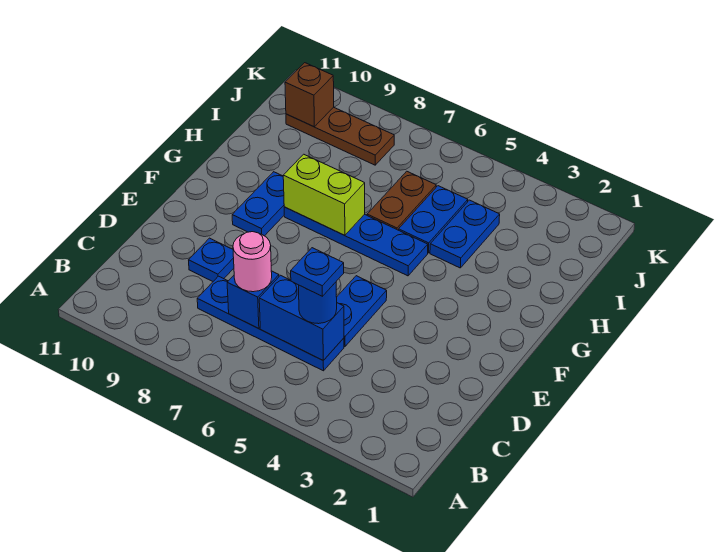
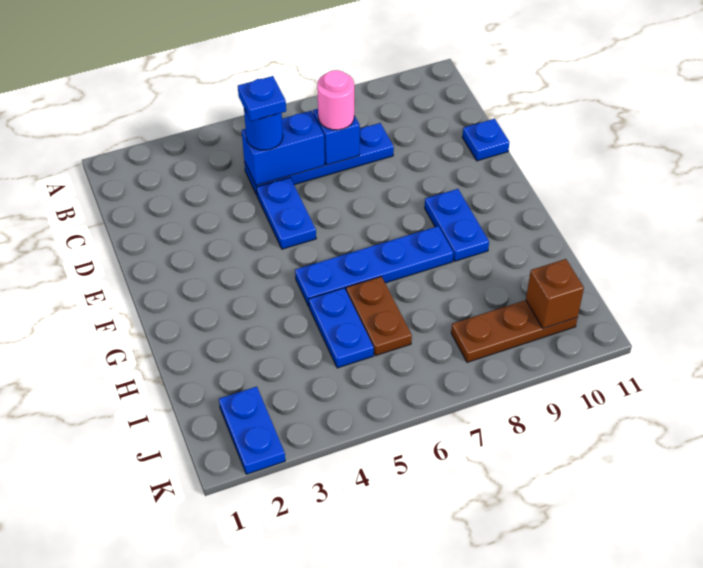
blue 1x1 plate [189,238,234,281] -> blue 1x1 plate moved to [462,119,510,161]
lime 1x2 brick [283,154,365,235] -> none
blue 1x2 plate [430,200,500,268] -> blue 1x2 plate moved to [219,387,285,474]

